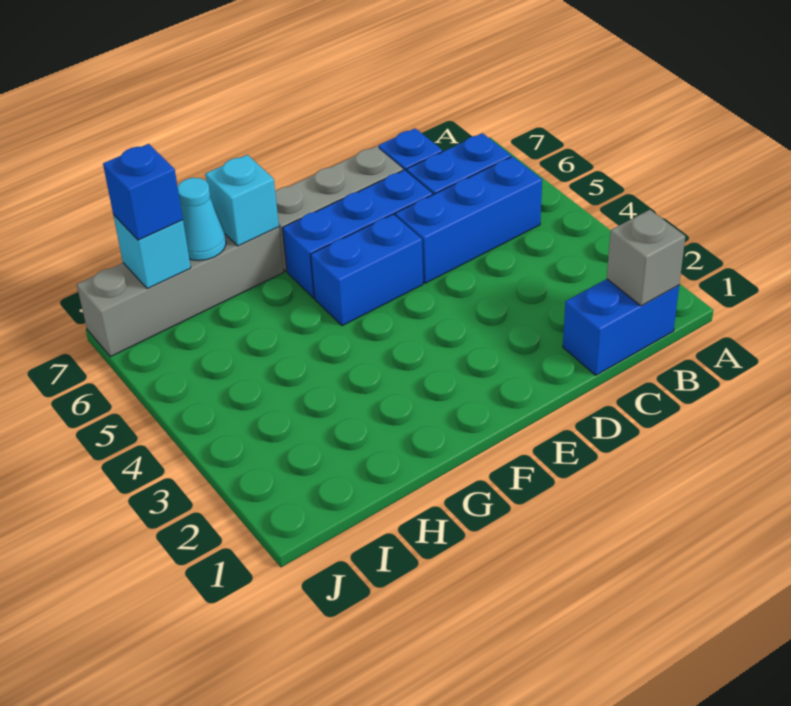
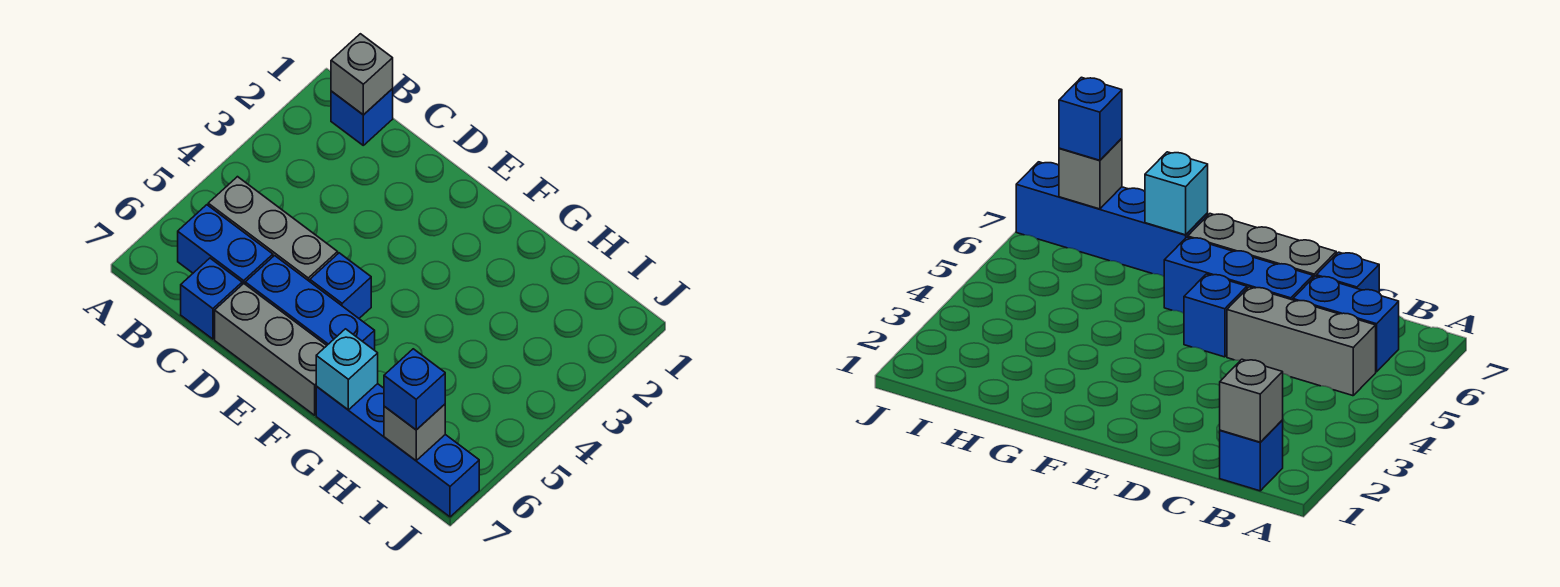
blue 1x2 brick [563,279,679,375] -> blue 1x1 brick [331,89,393,145]
blue 1x3 brick [395,157,542,283] -> grey 1x3 brick [208,177,338,282]
blue 1x2 brick [311,214,423,326] -> blue 1x1 brick [310,253,371,318]
grey 1x4 brick [77,227,284,357] -> blue 1x4 brick [316,384,479,517]
cyan 1x1 cone [178,178,226,261] -> none
cyan 1x1 brick [113,215,191,289] -> grey 1x1 brick [384,404,445,461]

